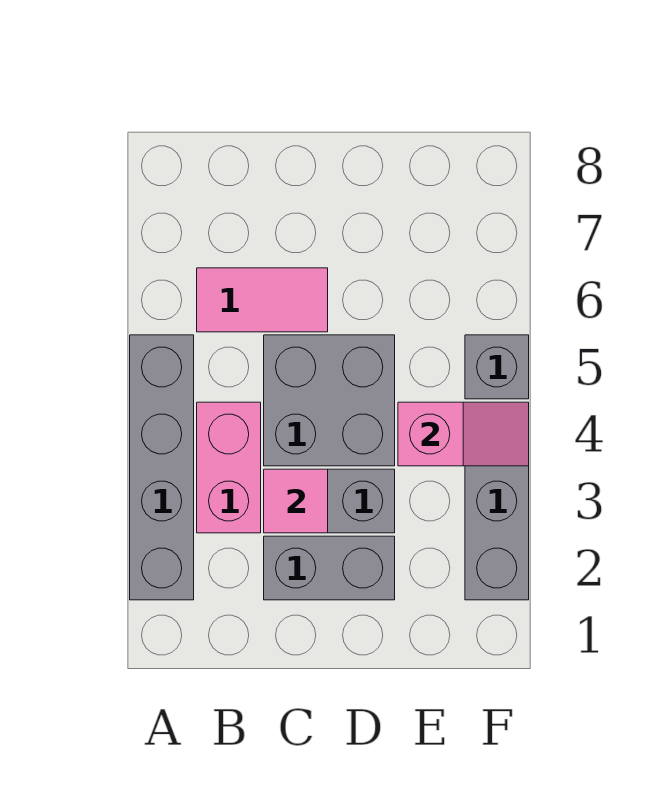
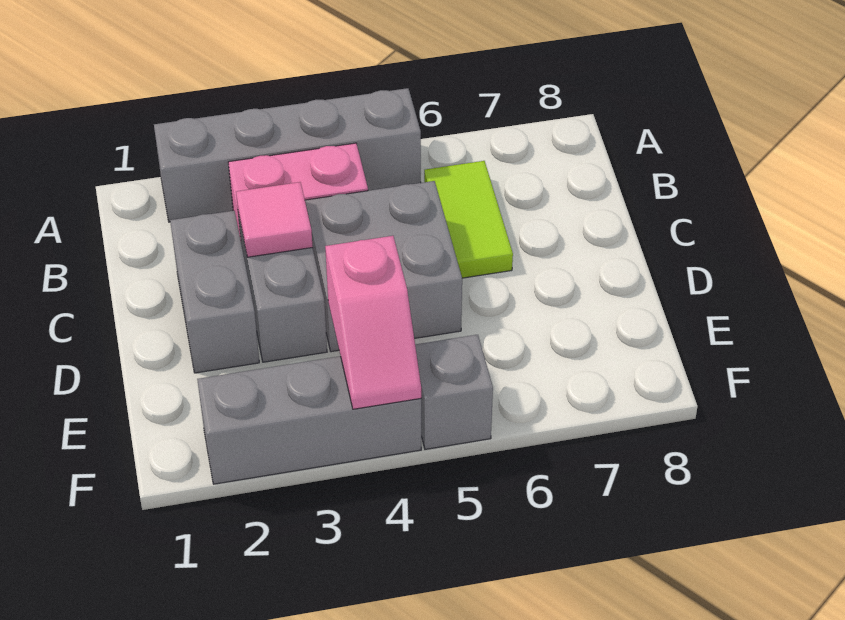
pink 1x2 tile [197,268,328,332] -> lime 1x2 tile [424,161,513,278]

